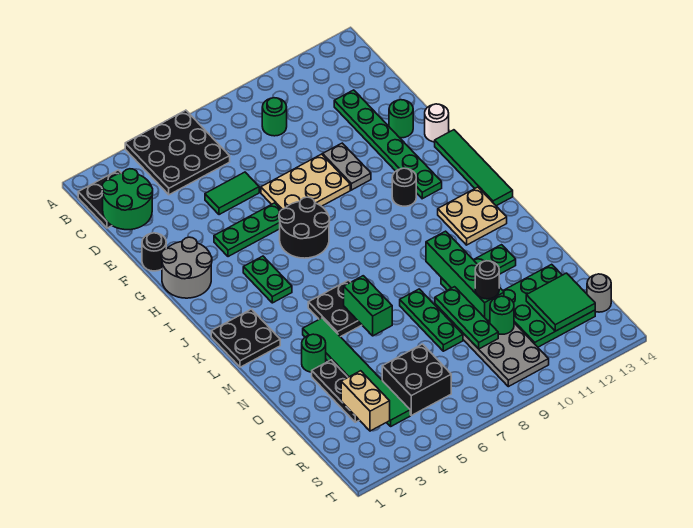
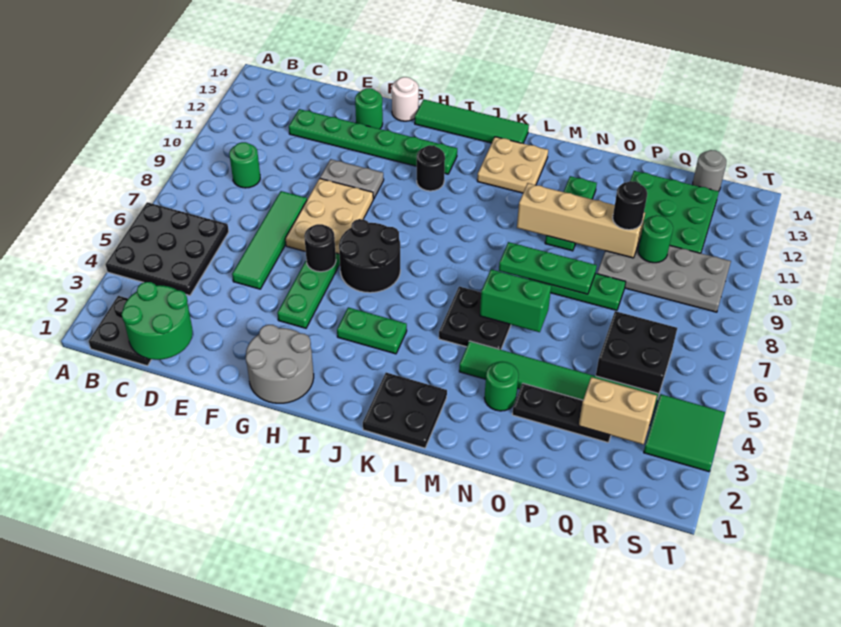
green 1x2 tile [205,172,259,215] -> green 1x4 tile [232,191,307,289]
black 1x1 round brick [142,233,166,271] -> black 1x1 round brick moved to [304,224,336,272]
green 1x4 brick [426,231,504,321] -> tan 1x4 brick [517,183,645,258]
green 1x3 plate [435,287,498,349] -> green 1x3 plate moved to [499,242,597,294]
green 2x2 tile [526,273,595,331] -> green 2x2 tile moved to [644,394,725,472]

